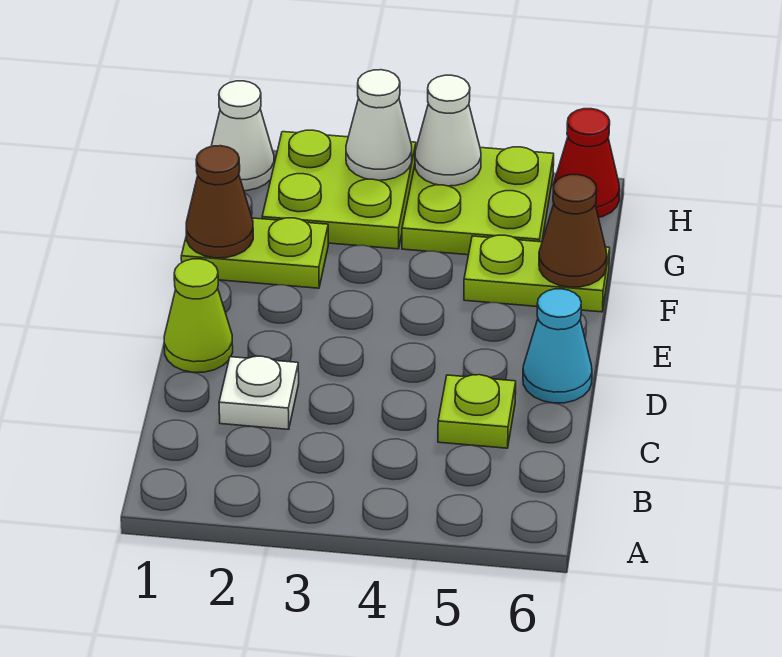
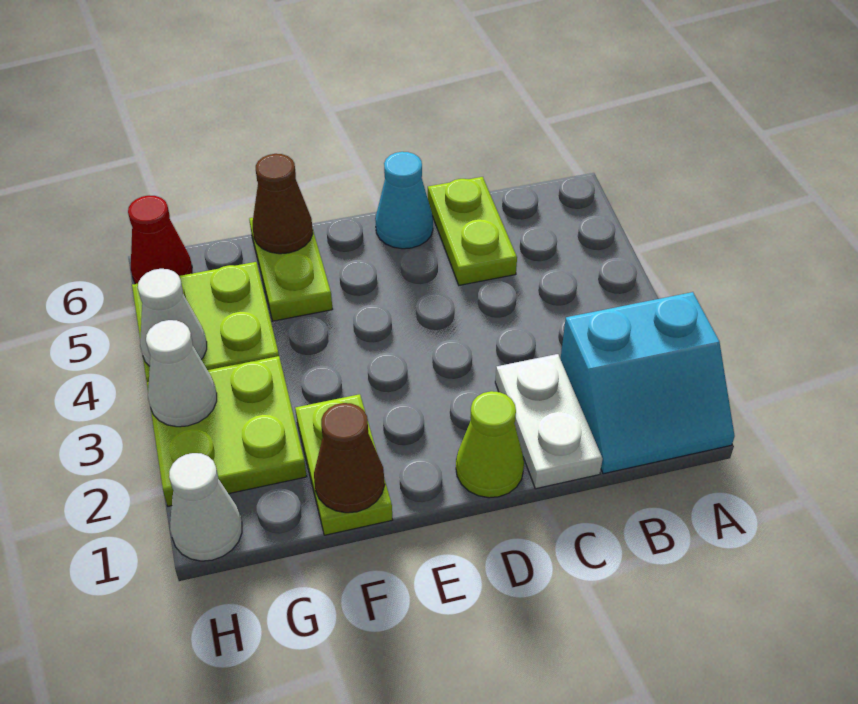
none -> cyan 2x2 slope [561,292,735,474]
white 1x1 plate [219,356,299,429] -> white 1x2 plate [495,354,603,489]
lime 1x1 plate [438,375,516,448] -> lime 1x2 plate [428,177,517,285]

